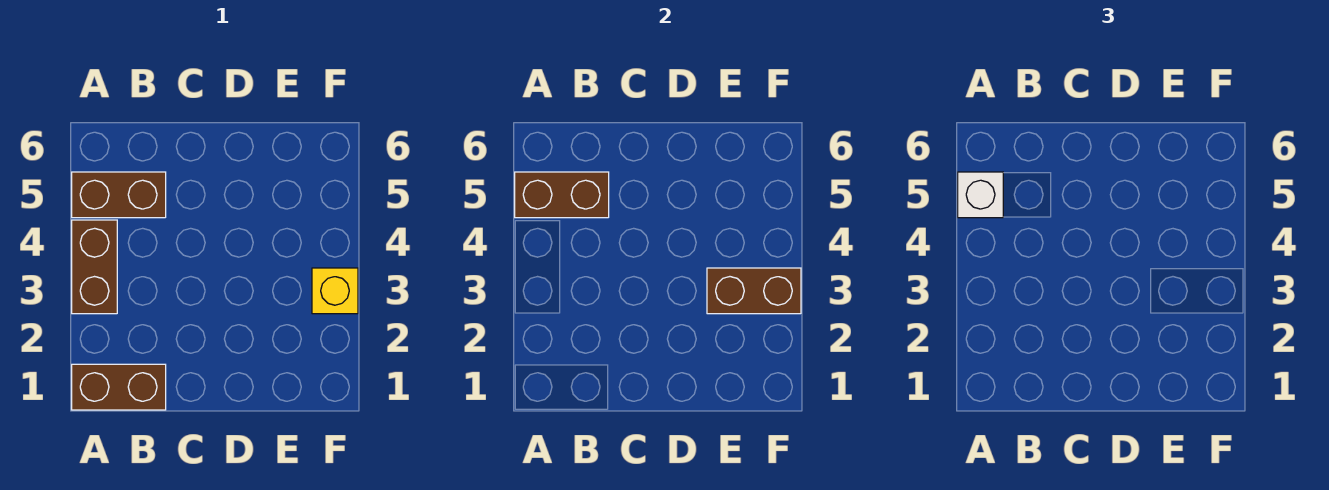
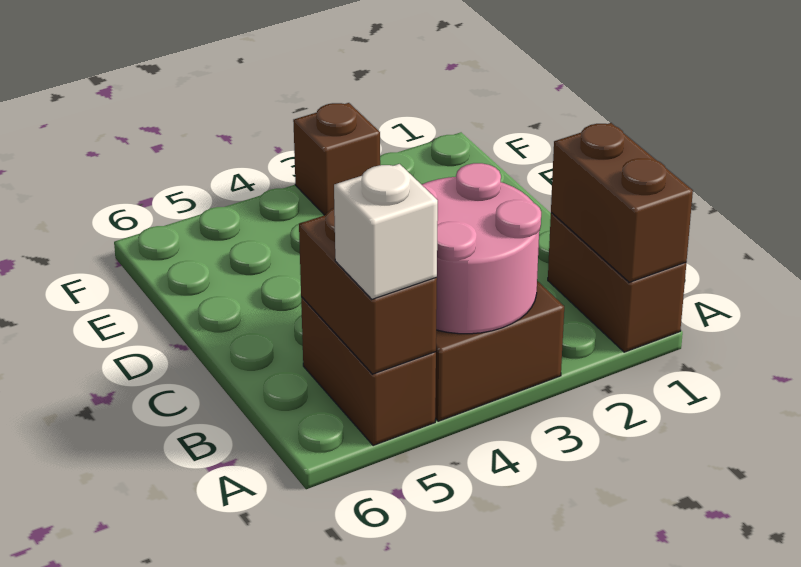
none -> pink 2x2 round brick [422,163,541,334]
brown 1x2 brick [707,268,801,314] -> brown 1x2 brick moved to [551,123,693,282]
yellow 1x1 brick [312,268,358,314] -> brown 1x1 brick [293,103,380,215]

